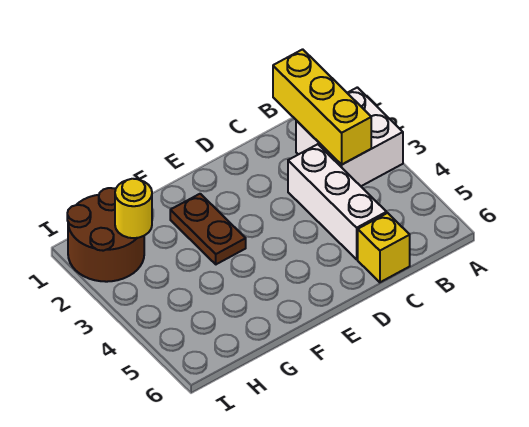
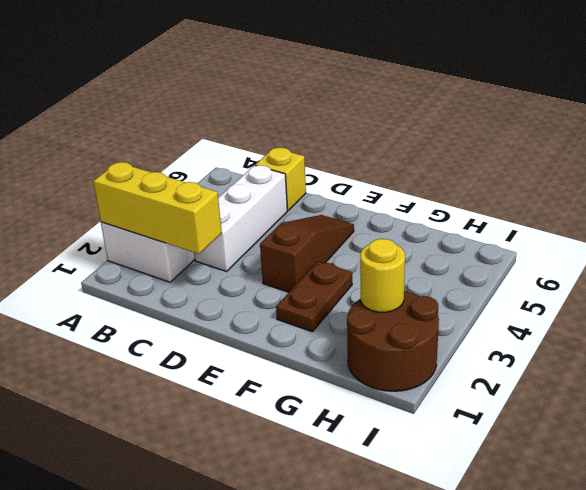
yellow 1x3 brick [273,49,371,165] -> yellow 1x3 brick turned to [93,162,222,254]
none -> brown 1x3 slope [260,215,354,292]

